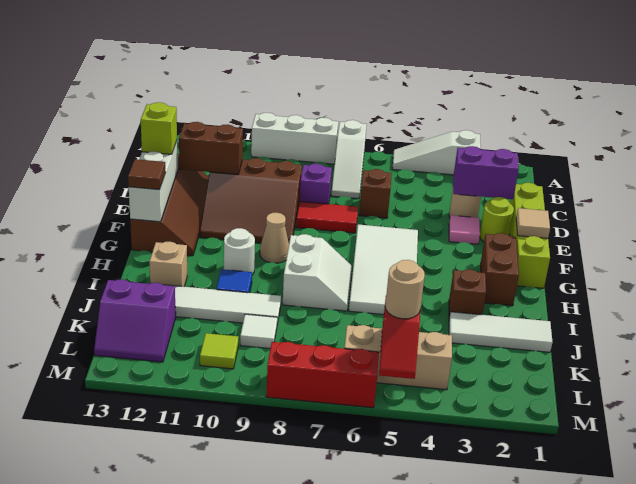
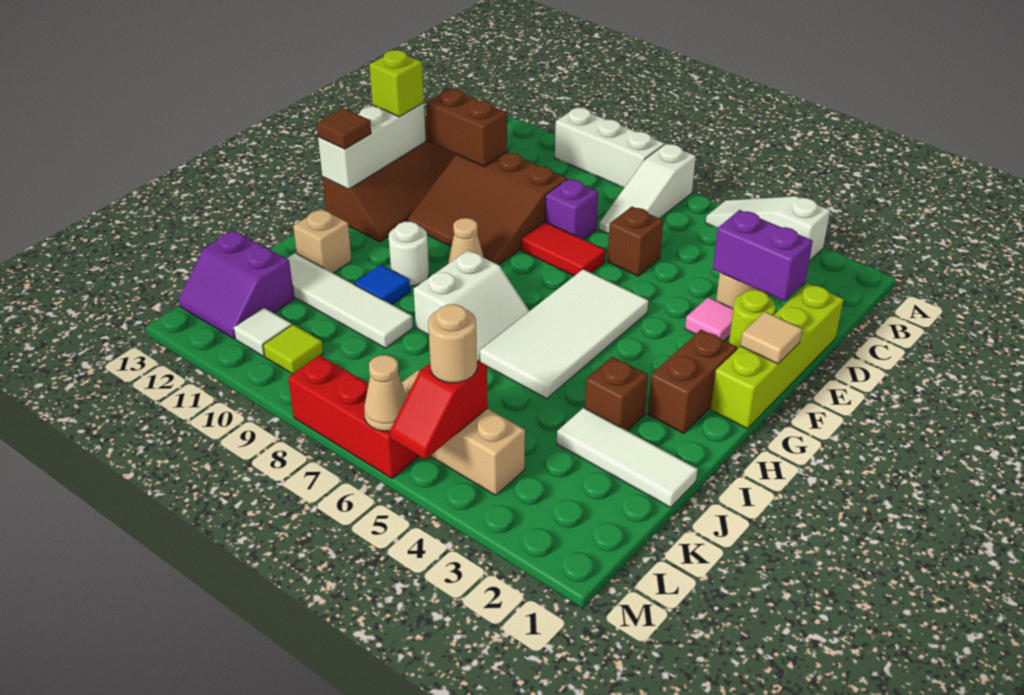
white 1x1 tile [240,314,277,348] -> white 1x1 tile moved to [234,308,292,356]
none -> tan 1x1 cone [364,355,407,431]

